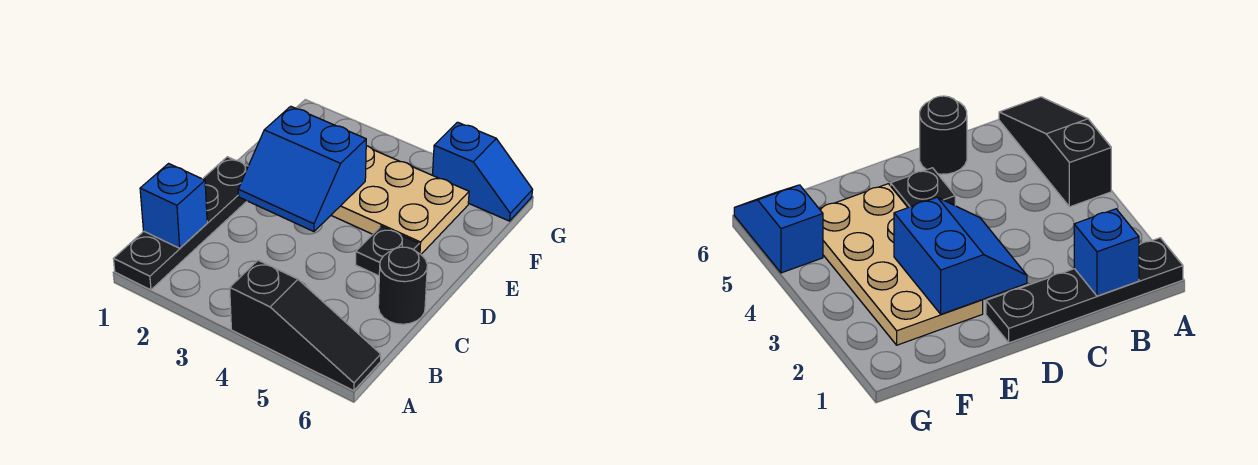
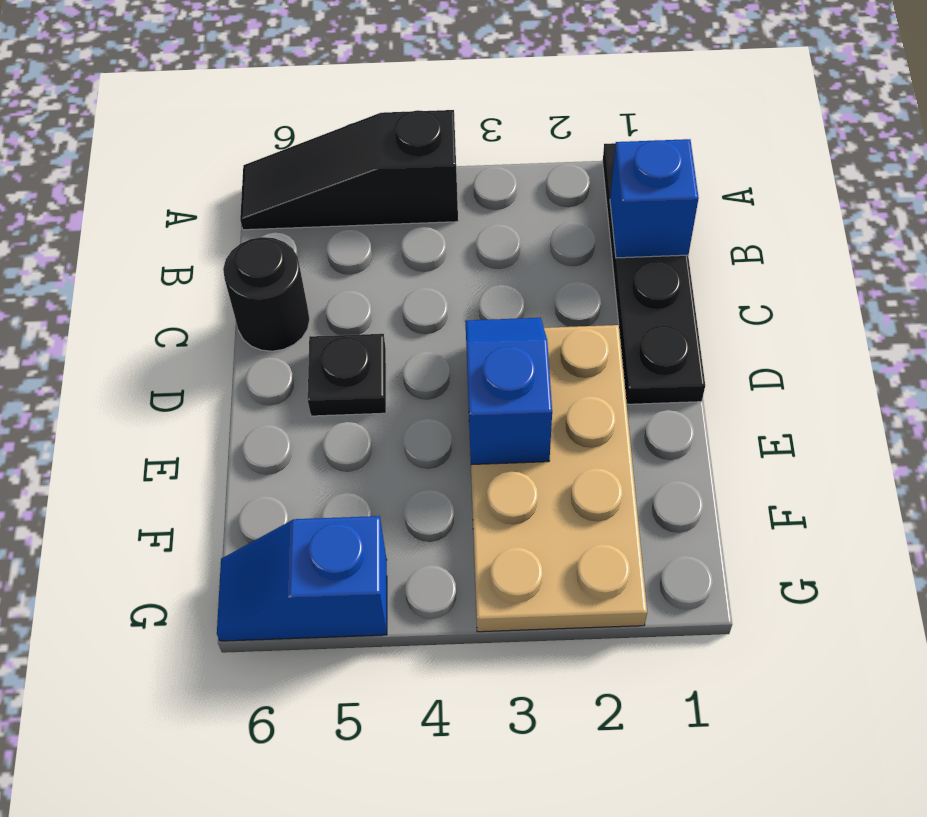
blue 2x2 slope [238,106,366,232] -> blue 1x2 slope [465,318,552,465]
tan 2x4 plate [331,146,469,254] -> tan 2x4 plate turned to [471,325,647,632]

